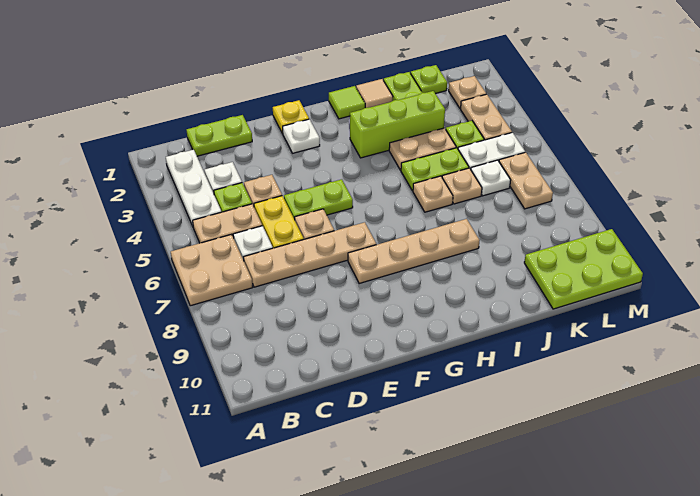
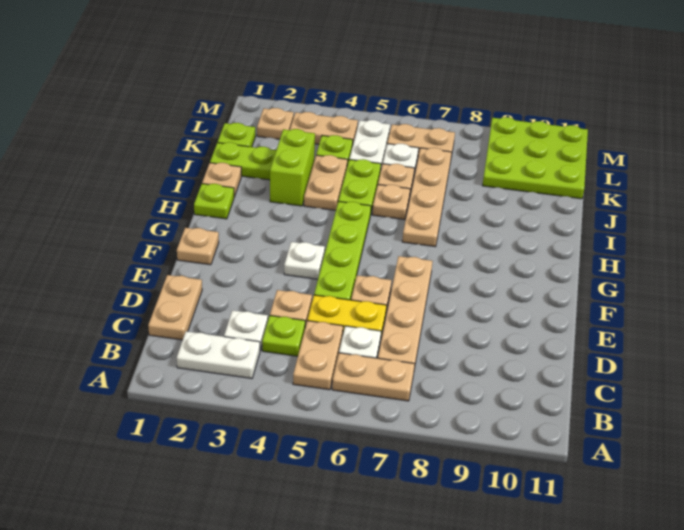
tan 2x2 plate [171,234,253,306] -> tan 1x2 plate [332,353,415,401]
white 1x3 plate [166,150,221,226] -> white 1x2 plate [177,331,260,379]
lime 1x2 plate [187,115,252,156] -> tan 1x2 plate [148,275,202,340]
lime 1x2 plate [284,179,353,220] -> lime 1x4 plate [314,201,371,300]
yellow 1x1 plate [273,100,309,134] -> tan 1x1 plate [177,228,219,265]
white 1x1 plate [283,119,320,153] -> white 1x1 plate moved to [284,242,325,279]
tan 1x4 plate [348,219,480,283] -> tan 1x4 plate moved to [402,148,452,247]
lime 1x1 tile [329,86,365,119] -> lime 1x1 plate [194,184,234,219]
lime 1x3 brick [350,91,445,158] -> lime 1x2 brick [270,129,315,206]
tan 1x1 tile [356,79,393,108] -> tan 1x1 plate [202,163,241,197]
lime 2x3 plate [524,229,643,309] -> lime 3x3 plate [482,117,588,199]

